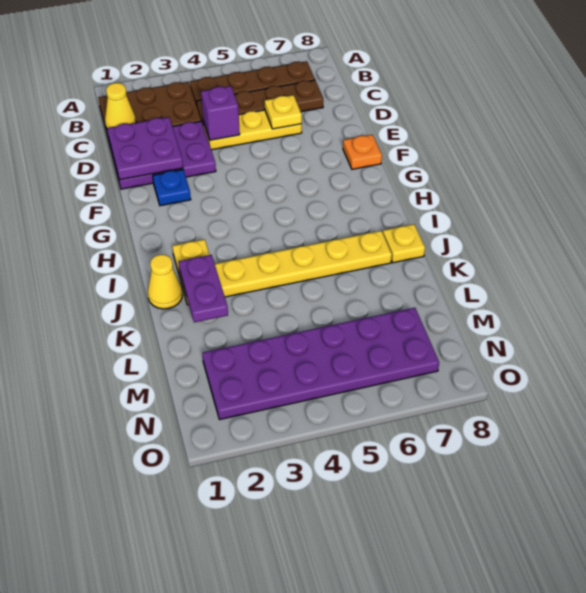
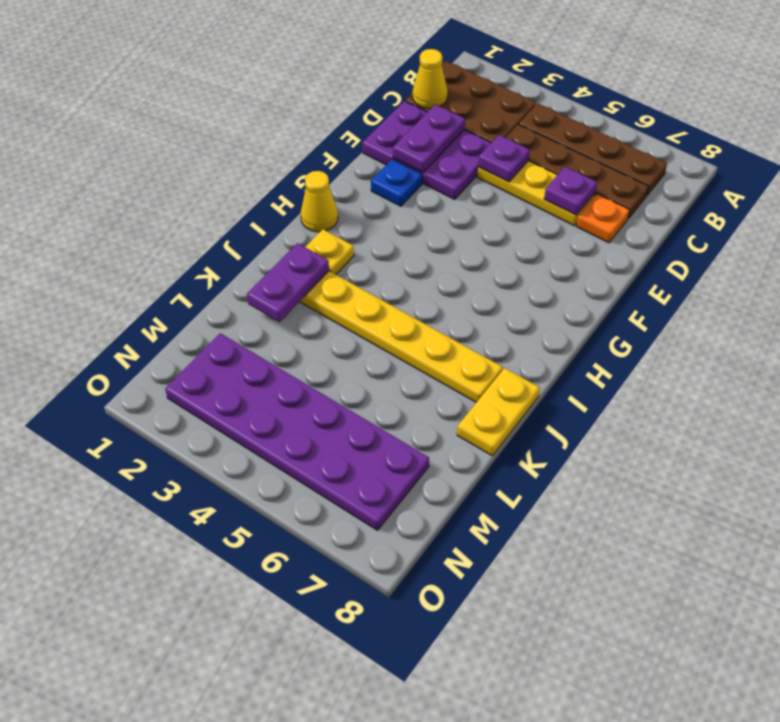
purple 2x2 plate [107,117,183,180] -> purple 1x2 plate [393,105,465,173]
purple 1x1 brick [201,86,240,140] -> purple 1x1 plate [478,135,530,182]
yellow 1x1 plate [265,95,302,129] -> purple 1x1 plate [544,167,597,215]
orange 1x1 plate [343,135,382,169] -> orange 1x1 plate moved to [576,194,630,243]
yellow 1x1 cone [148,255,182,309] -> yellow 1x1 cone moved to [301,171,338,232]
yellow 1x1 plate [383,224,425,263] -> yellow 1x2 plate [457,368,540,456]

